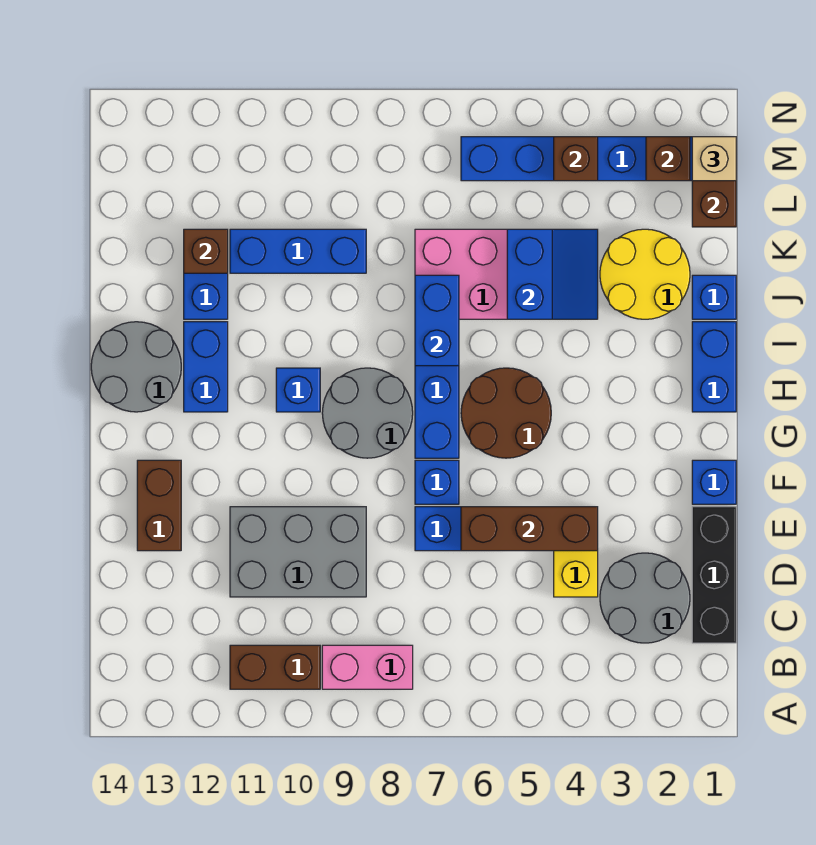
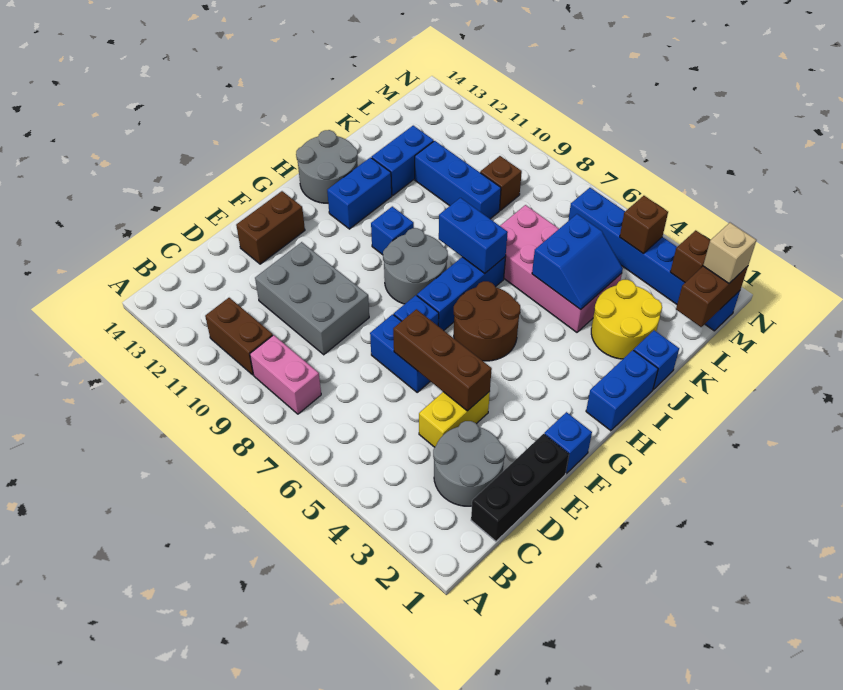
blue 1x2 brick [415,275,459,366] -> blue 1x2 brick turned to [439,198,508,273]
brown 1x1 brick [184,229,228,273] -> brown 1x1 brick moved to [480,156,522,210]

